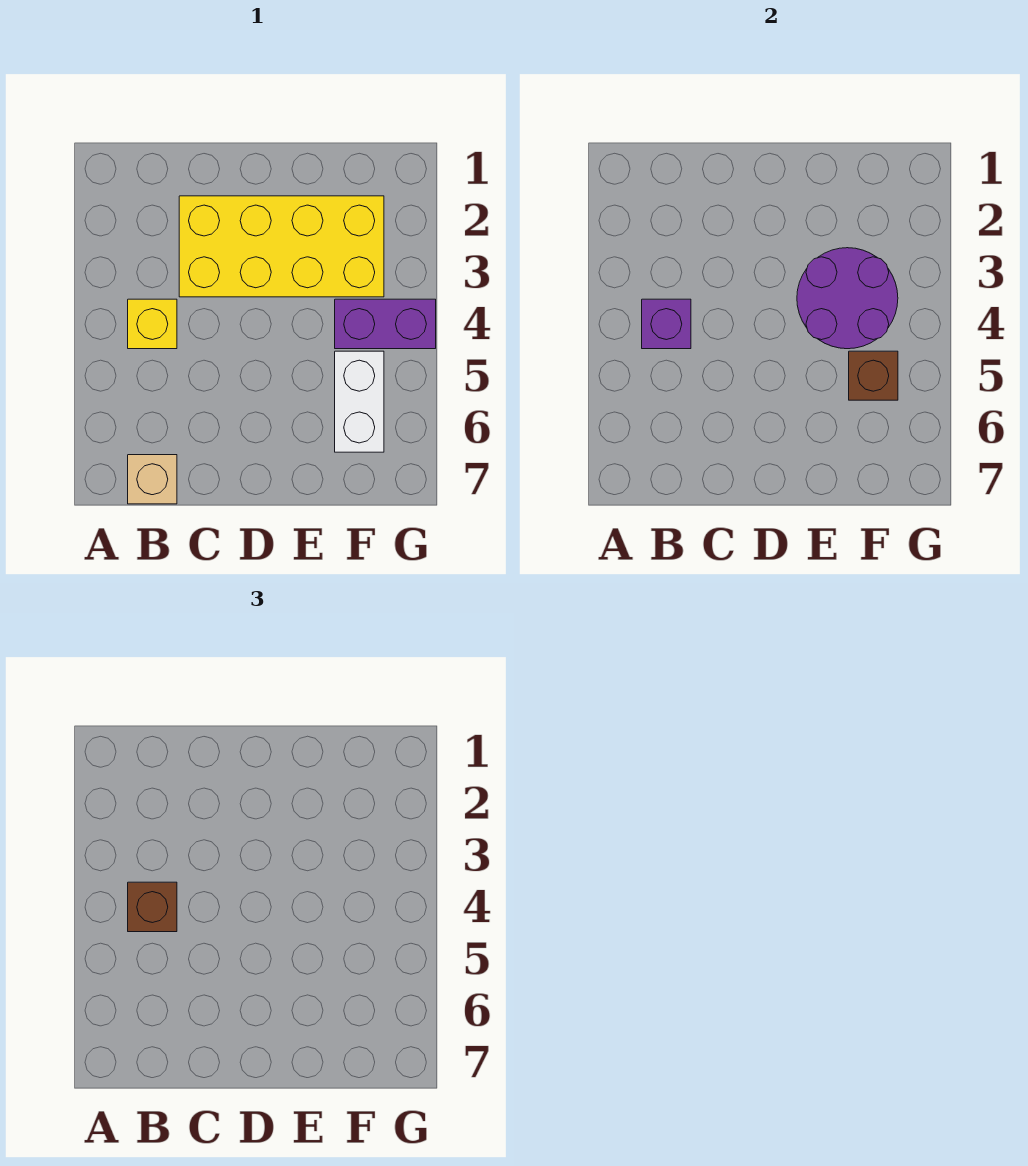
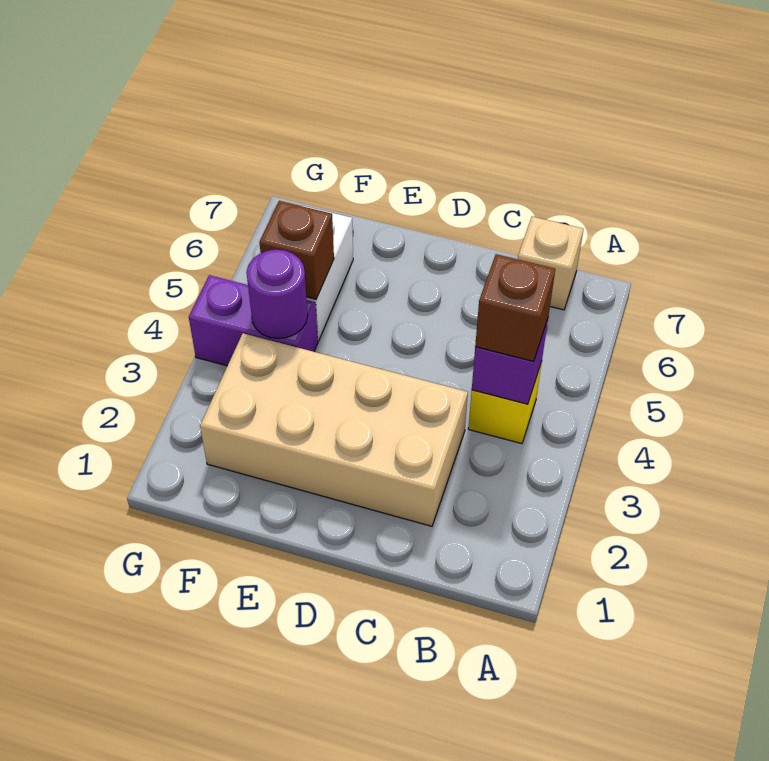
yellow 2x4 brick [179,196,384,297] -> tan 2x4 brick [200,333,468,526]
purple 2x2 round brick [797,248,898,349] -> purple 1x1 round brick [246,250,308,339]

